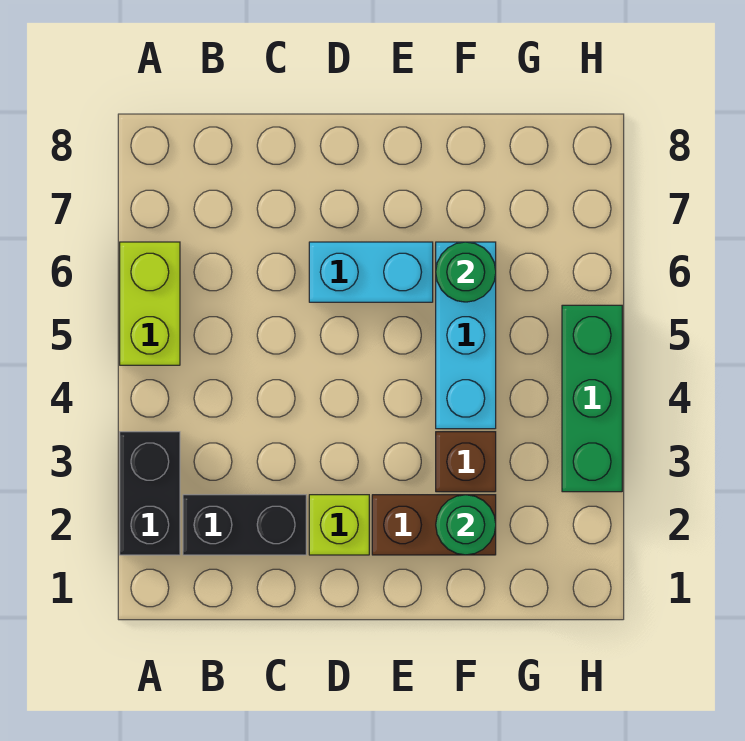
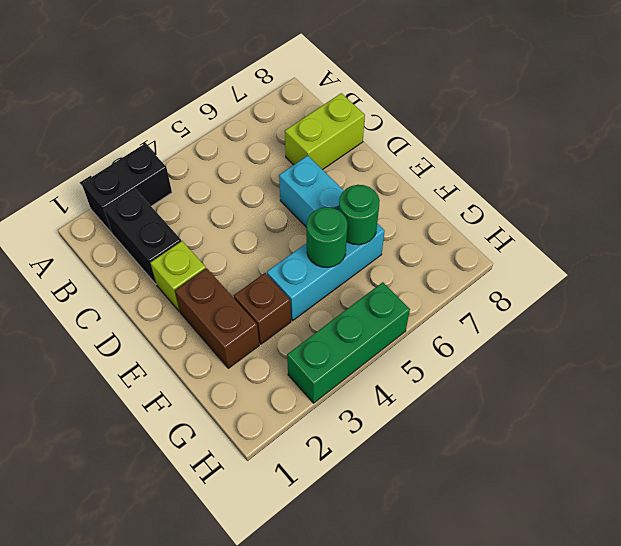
lime 1x2 brick [120,242,180,365] -> lime 1x2 brick moved to [285,93,365,170]
green 1x1 round brick [436,495,496,555] -> green 1x1 round brick moved to [307,207,348,267]

